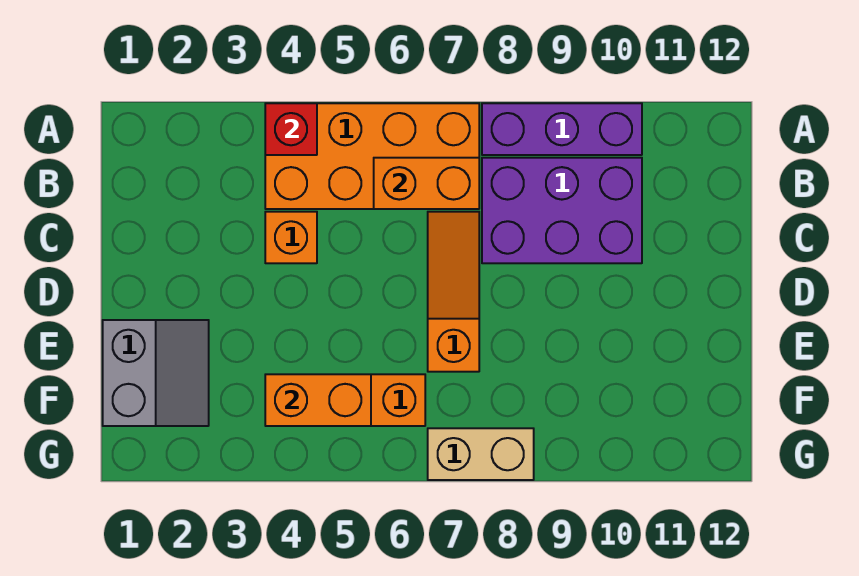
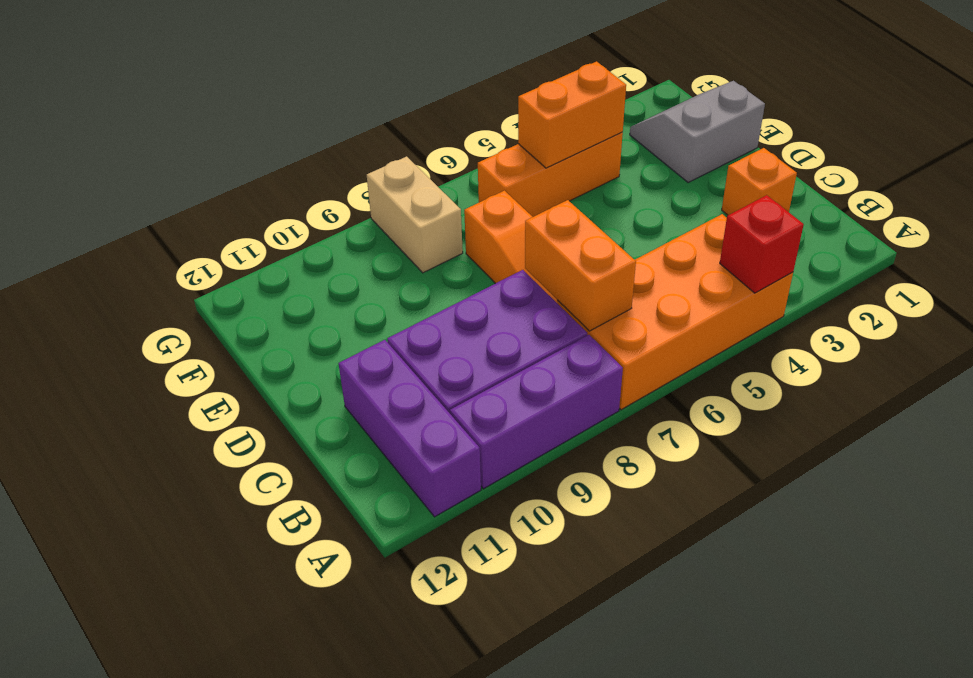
none -> purple 1x3 brick [338,340,481,517]
orange 1x2 brick [374,158,479,209] -> orange 1x2 brick turned to [525,200,636,331]
orange 1x1 brick [265,212,317,263] -> orange 1x1 brick moved to [722,148,797,215]
grey 2x2 slope [103,320,209,426] -> grey 2x2 slope turned to [630,81,765,182]
tan 1x2 brick [428,428,534,480] -> tan 1x2 brick turned to [367,156,463,273]

